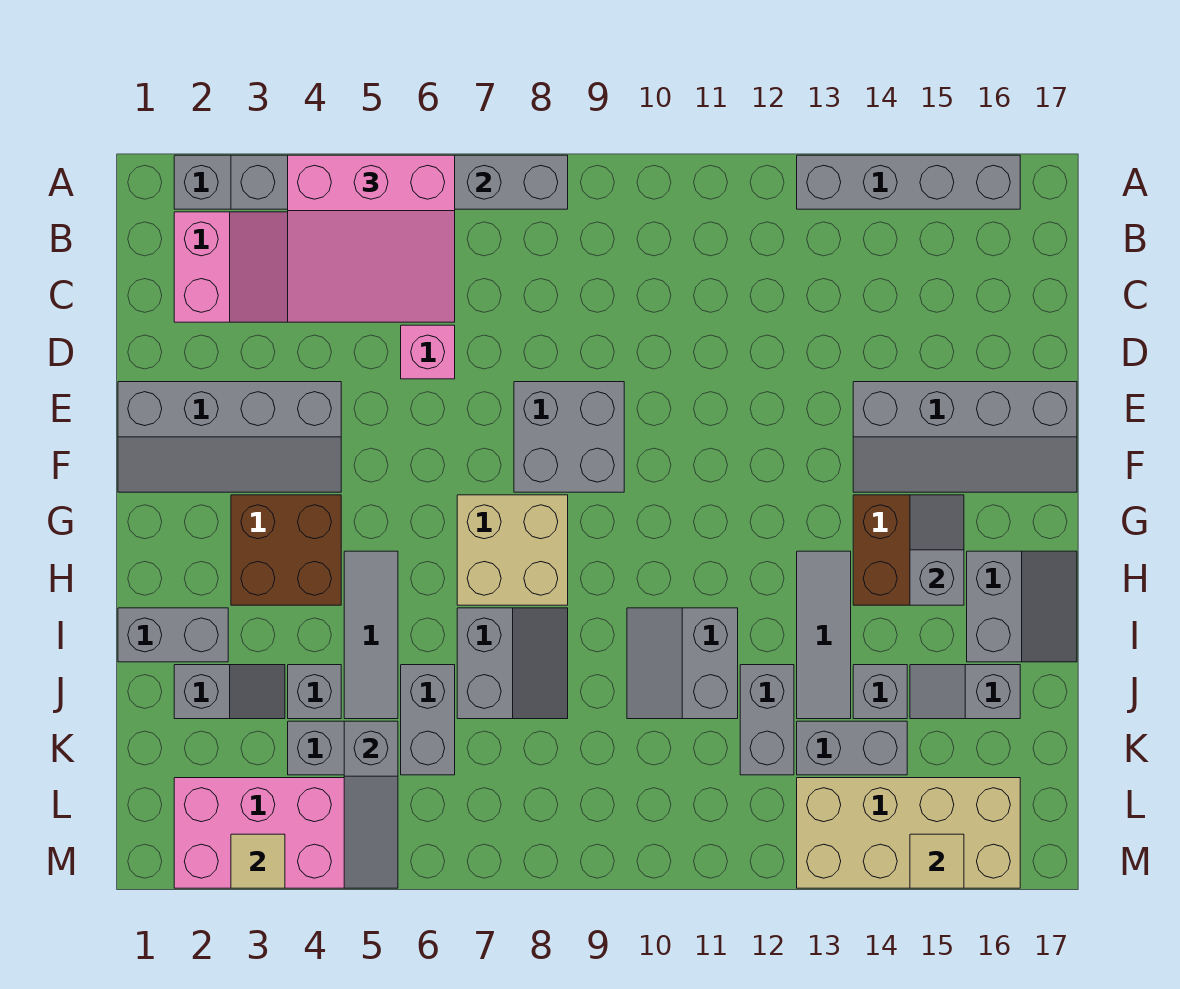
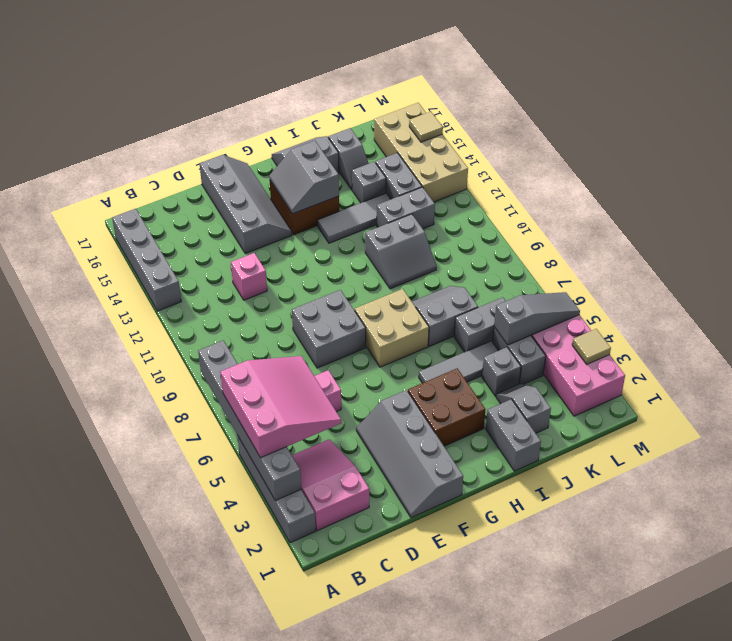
none -> pink 1x1 brick [231,253,267,300]
grey 2x4 slope [118,382,341,492] -> grey 2x4 slope turned to [356,390,463,518]
grey 1x2 slope [910,495,964,605] -> grey 2x2 slope [269,141,339,214]

